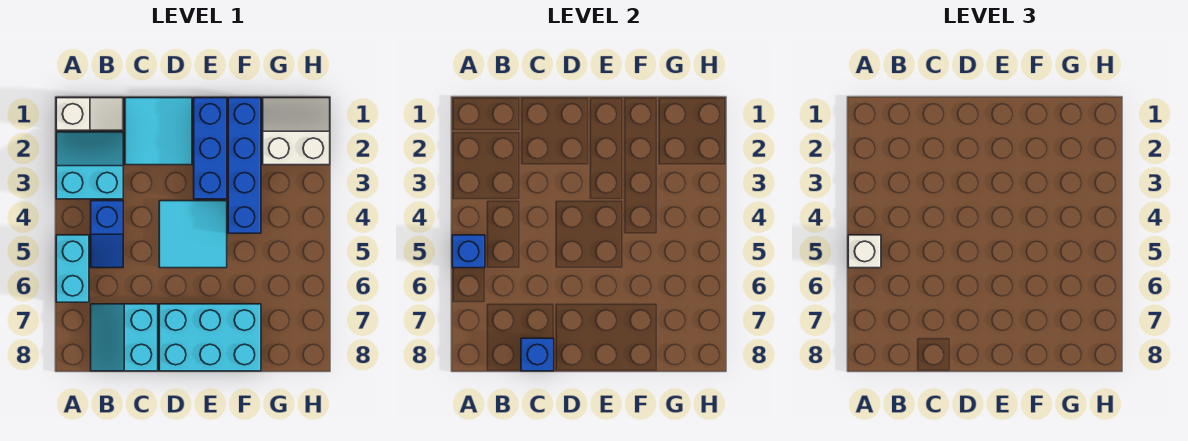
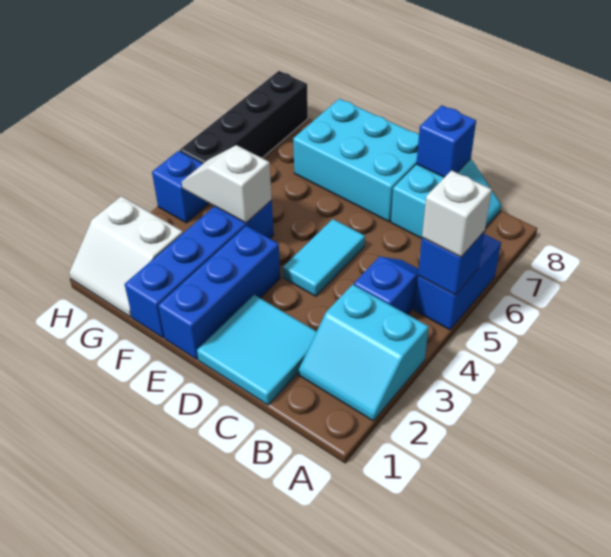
white 1x2 slope [56,98,123,130] -> white 1x2 slope moved to [182,145,272,223]
cyan 1x2 brick [56,235,89,302] -> blue 1x2 brick [414,234,501,330]
cyan 2x2 tile [159,201,227,268] -> cyan 1x2 tile [283,219,365,296]
none -> blue 1x1 brick [152,151,209,223]
none -> black 1x4 brick [180,71,308,164]

